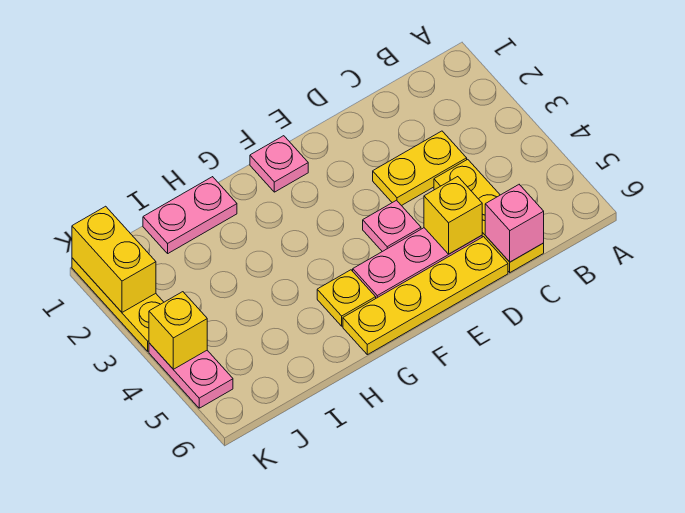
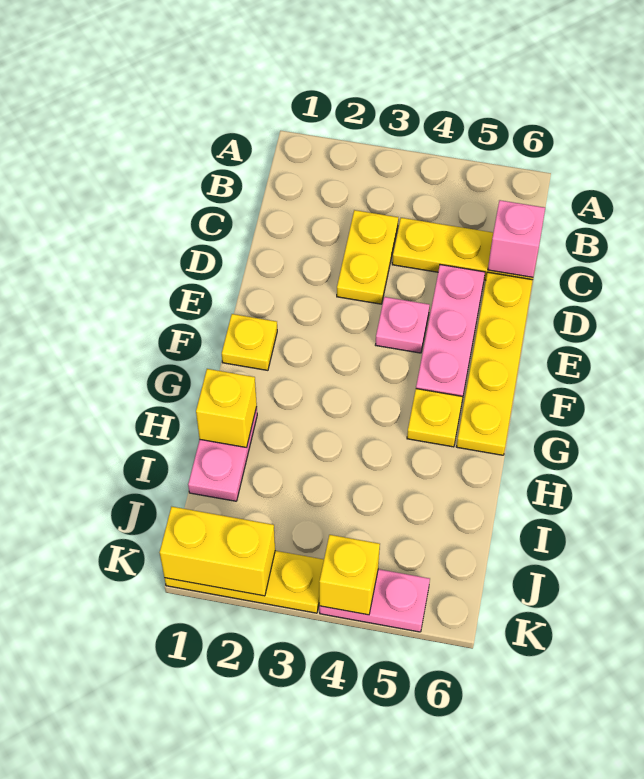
yellow 1x1 brick [424,177,482,254] -> yellow 1x1 brick moved to [196,369,257,448]
pink 1x1 plate [250,136,308,192] -> yellow 1x1 plate [222,314,277,370]

